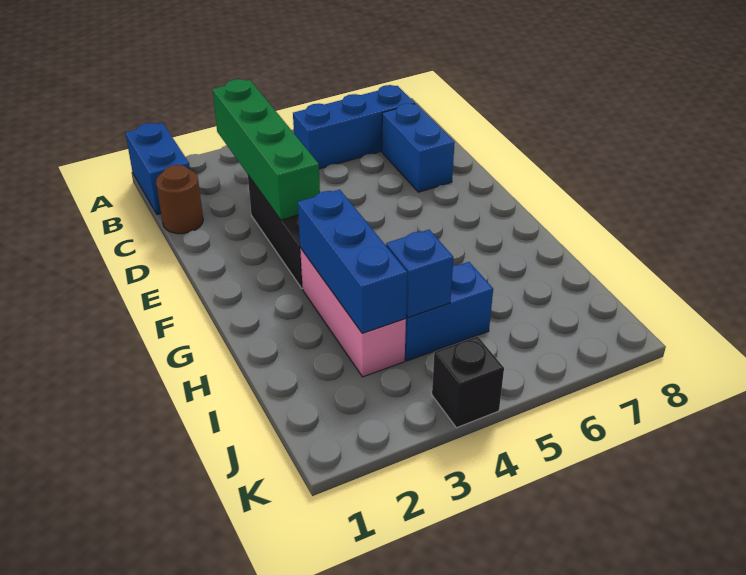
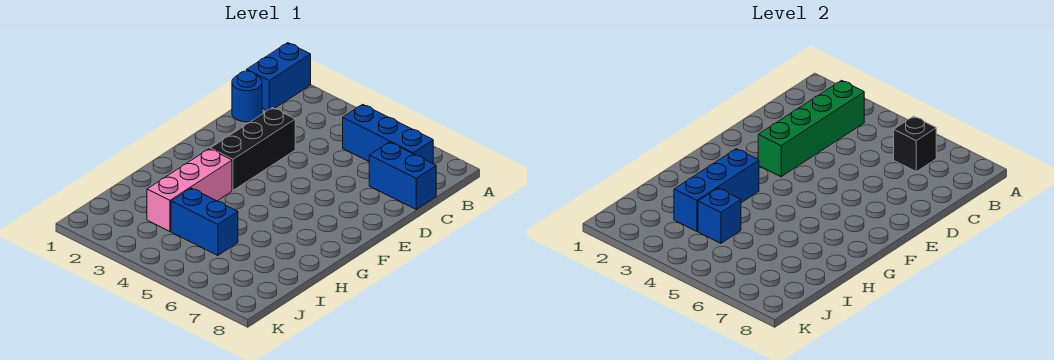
brown 1x1 round brick [156,165,203,234] -> blue 1x1 round brick [232,71,262,122]
blue 1x2 brick [382,103,455,192] -> blue 1x2 brick turned to [369,142,436,209]
black 1x1 brick [432,336,504,428] -> black 1x1 brick moved to [894,116,936,172]

